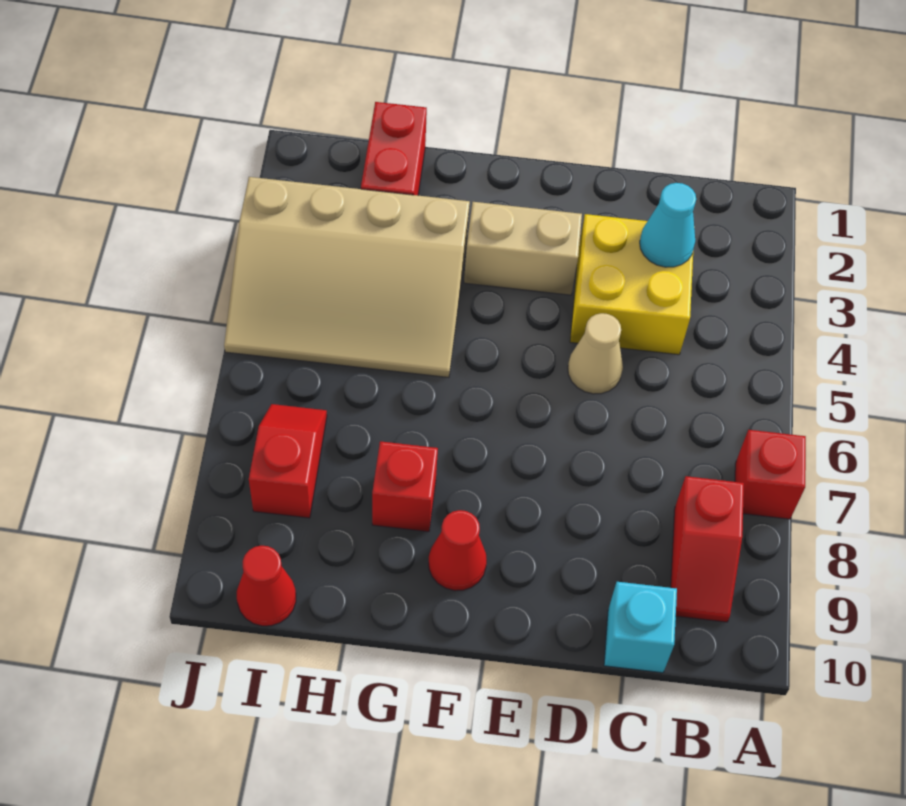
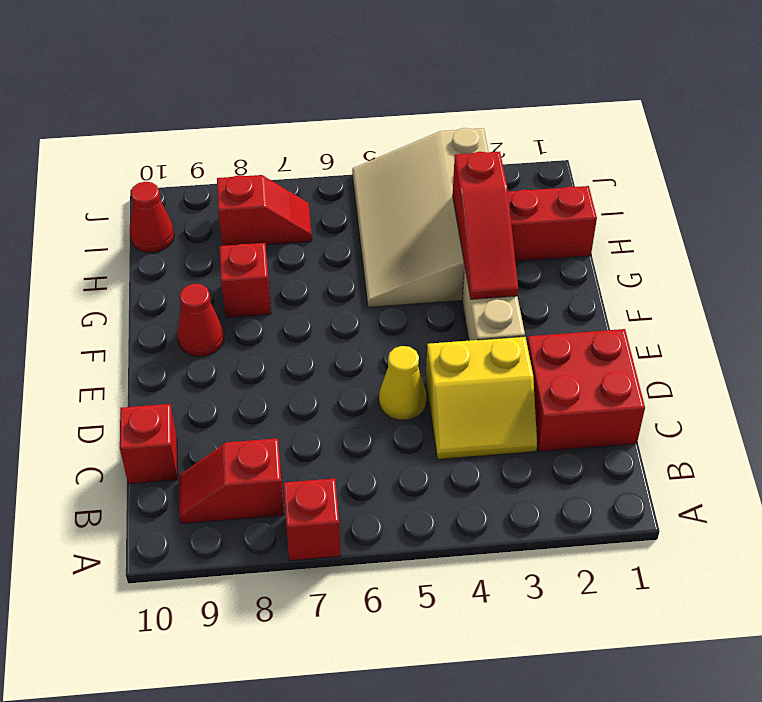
none -> red 2x2 brick [527,329,645,451]
yellow 2x2 brick [570,214,695,355] -> yellow 2x2 slope [426,336,537,459]
cyan 1x1 cone [640,183,696,267] -> none
cyan 1x1 brick [604,582,677,673] -> red 1x1 brick [120,404,178,484]
tan 1x1 cone [568,313,623,394] -> yellow 1x1 cone [379,346,426,420]
none -> red 1x3 slope [453,152,518,299]

